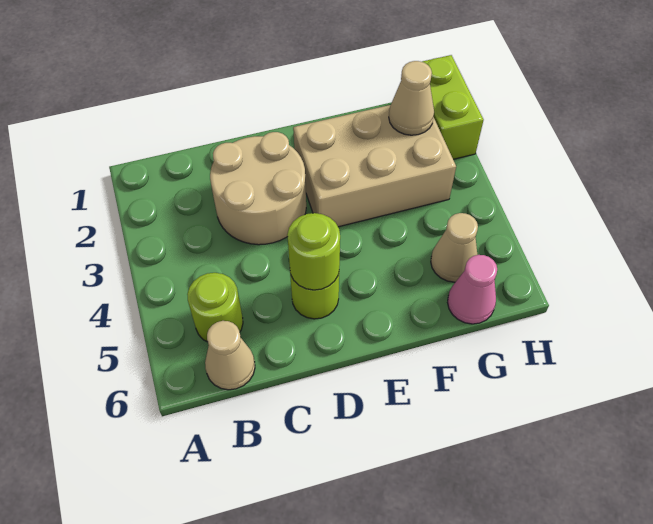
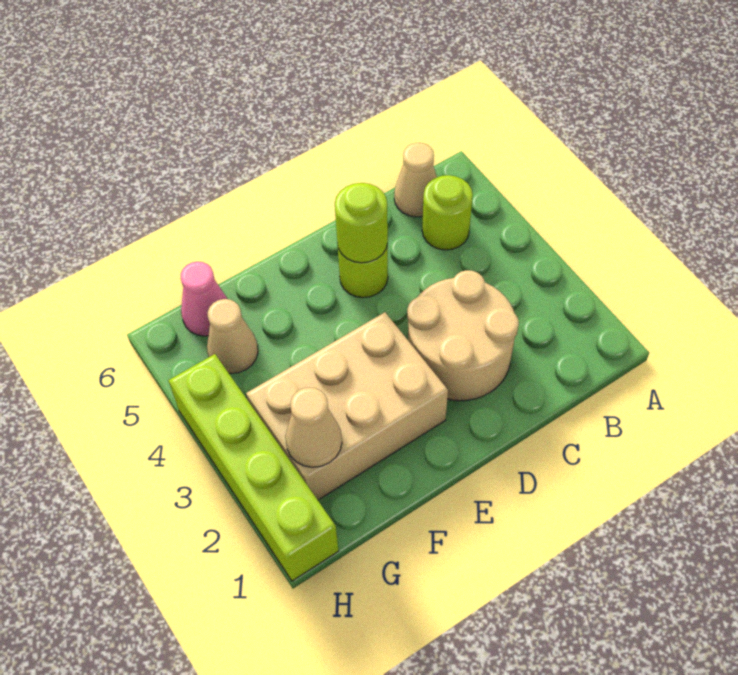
lime 1x2 brick [422,55,483,159] -> lime 1x4 brick [168,354,339,581]

